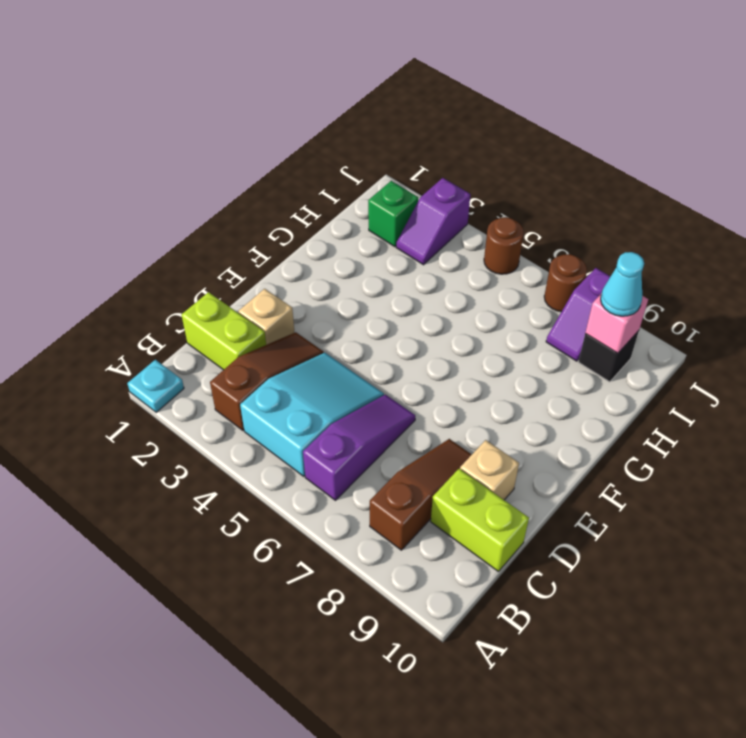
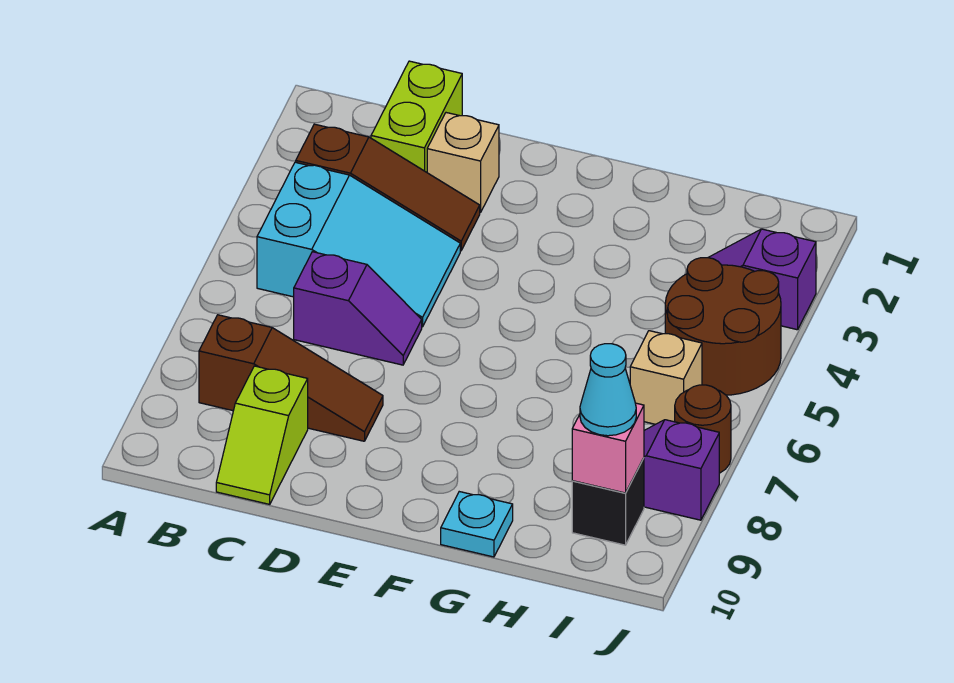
cyan 1x1 plate [127,360,184,413] -> cyan 1x1 plate moved to [441,492,513,557]
purple 1x3 slope [303,395,415,500] -> purple 1x2 slope [294,252,422,365]
lime 1x2 brick [431,469,529,572] -> lime 1x2 slope [216,366,308,504]
tan 1x1 brick [460,440,519,500] -> tan 1x1 brick moved to [630,331,702,424]
green 1x1 brick [368,181,418,247] -> none
brown 1x1 round brick [484,217,524,274] -> brown 2x2 round brick [665,258,781,395]

